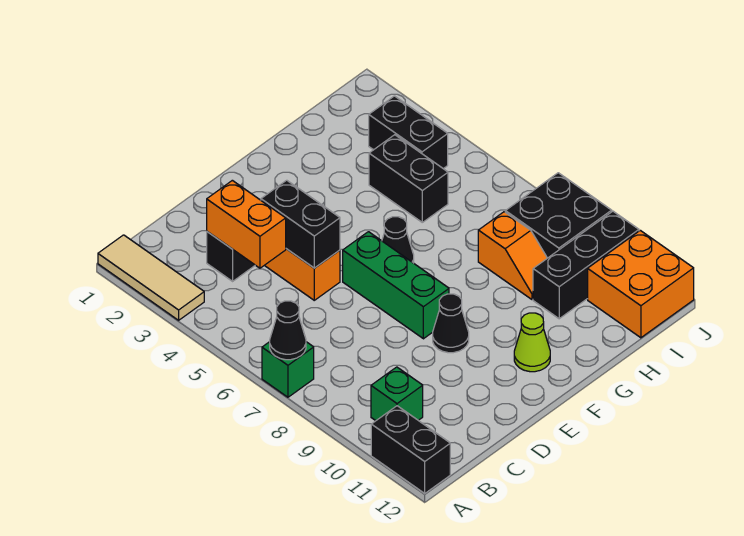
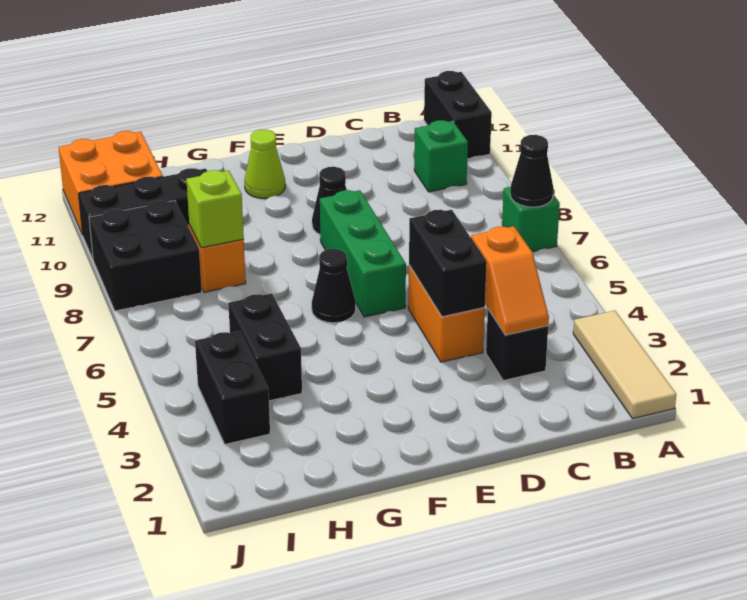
orange 1x2 brick [207,180,286,268] -> orange 1x2 slope [471,226,549,335]
none -> lime 1x1 brick [186,170,244,248]

